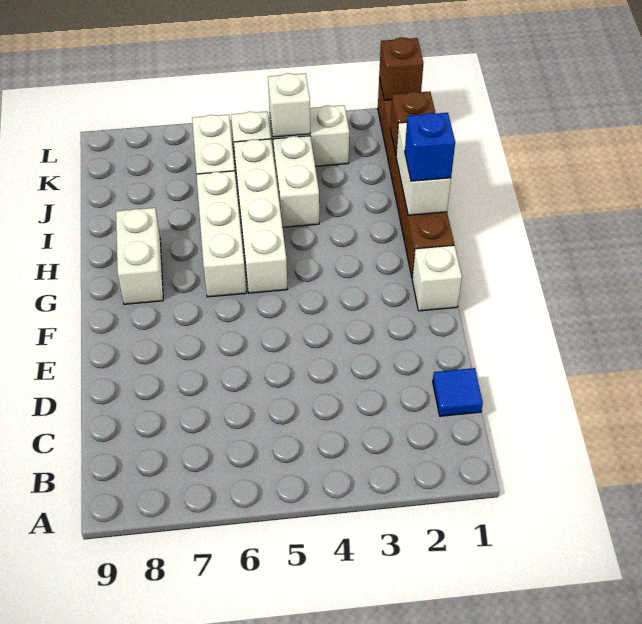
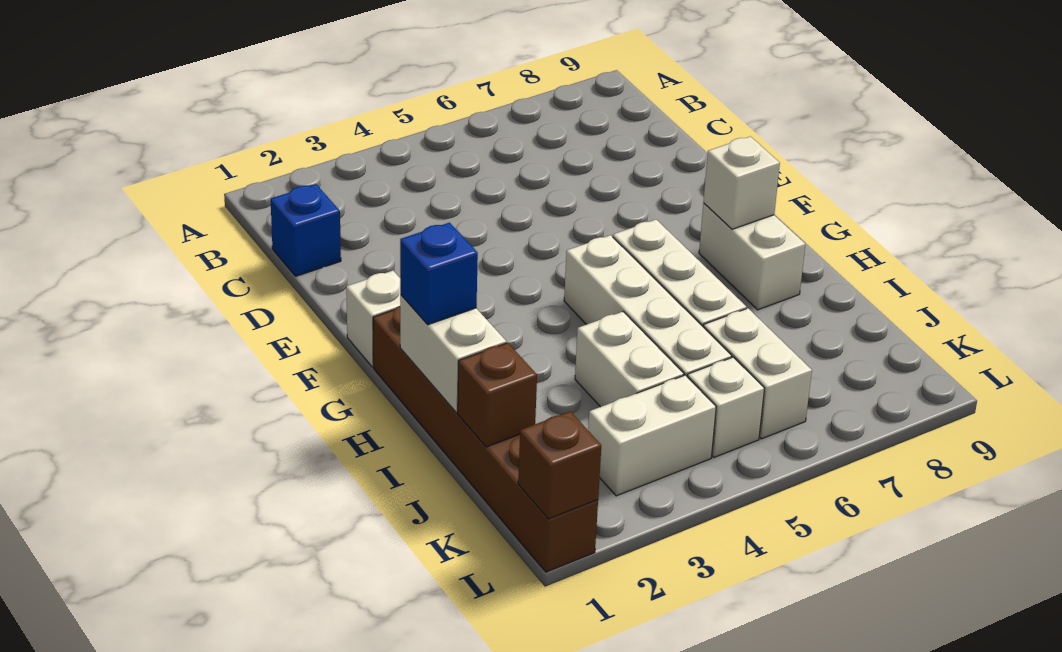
blue 1x1 tile [433,368,483,416] -> blue 1x1 brick [271,184,341,276]
white 1x1 brick [268,73,310,137] -> white 1x1 brick moved to [703,136,780,229]

